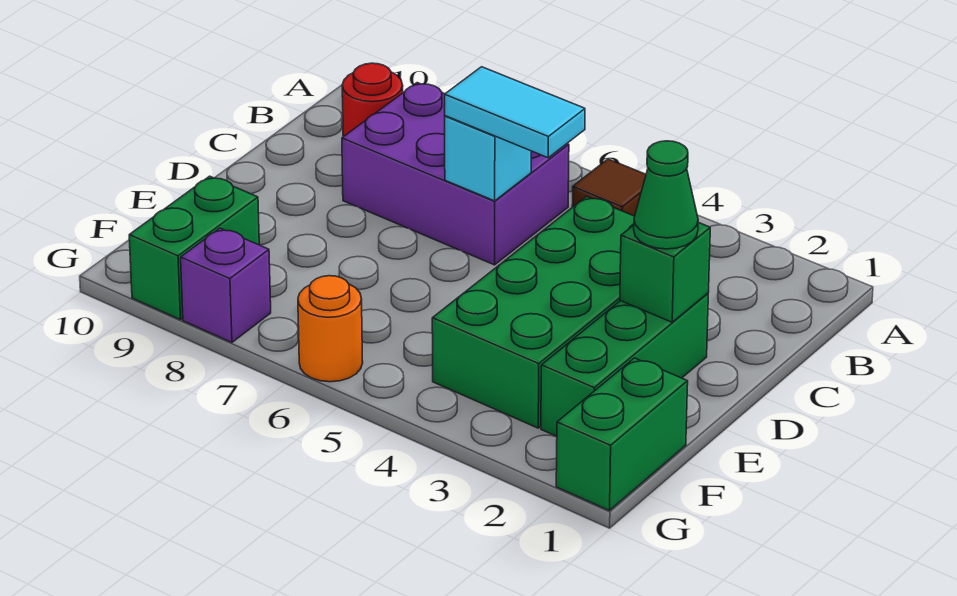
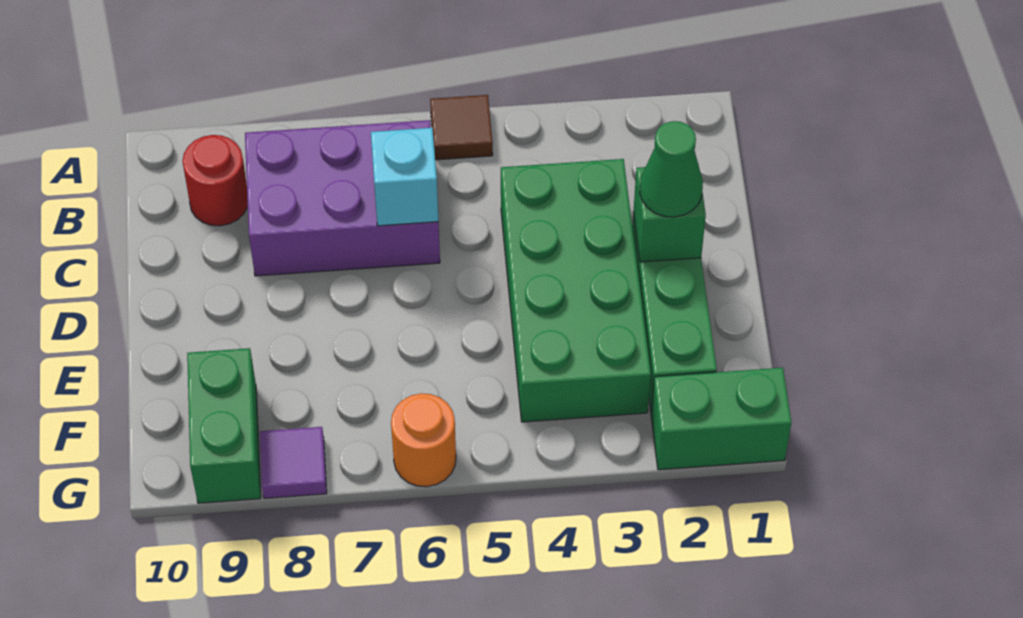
cyan 1x2 tile [445,67,585,158] -> none
green 1x2 brick [556,358,688,511] -> green 1x2 brick turned to [651,368,791,470]
purple 1x1 brick [181,228,271,342] -> purple 1x1 tile [260,427,327,498]

